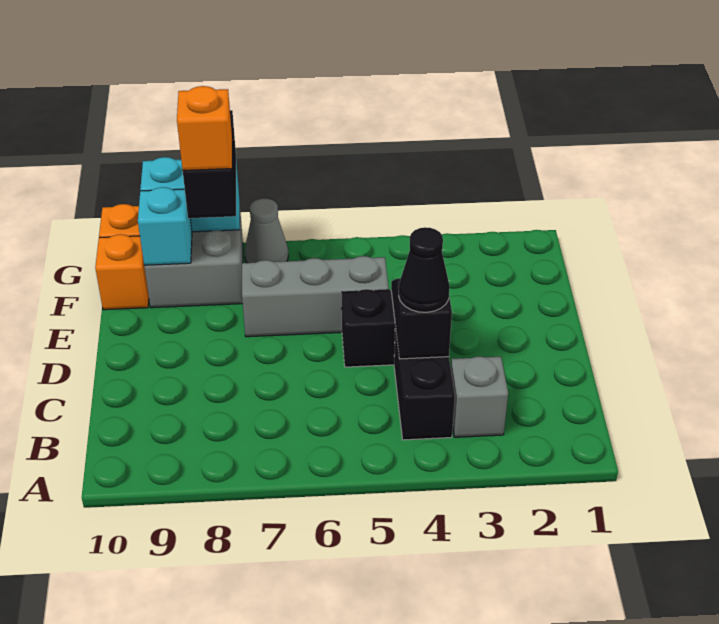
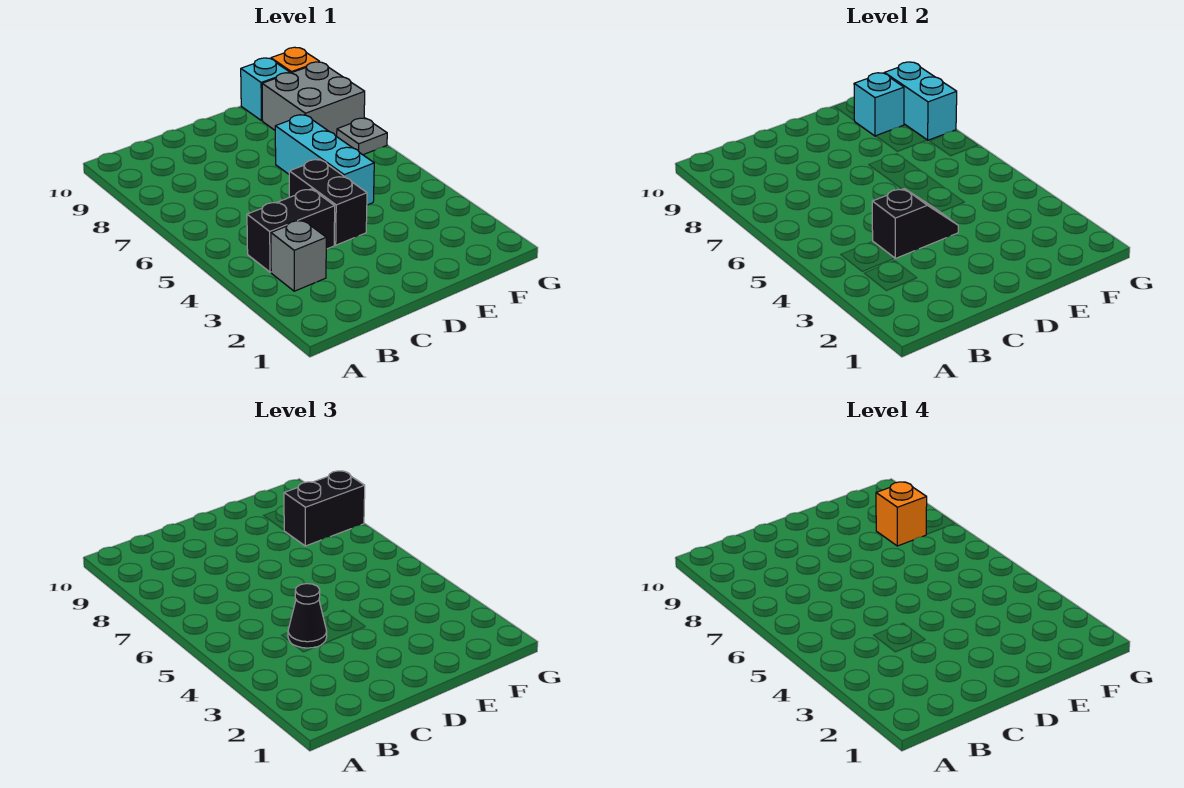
grey 1x3 brick [242,256,389,337] -> cyan 1x3 brick [275,115,374,205]
orange 1x1 brick [95,234,149,310] -> cyan 1x1 brick [241,58,290,121]
grey 1x1 cone [245,198,288,263] -> grey 1x1 plate [337,118,387,155]

